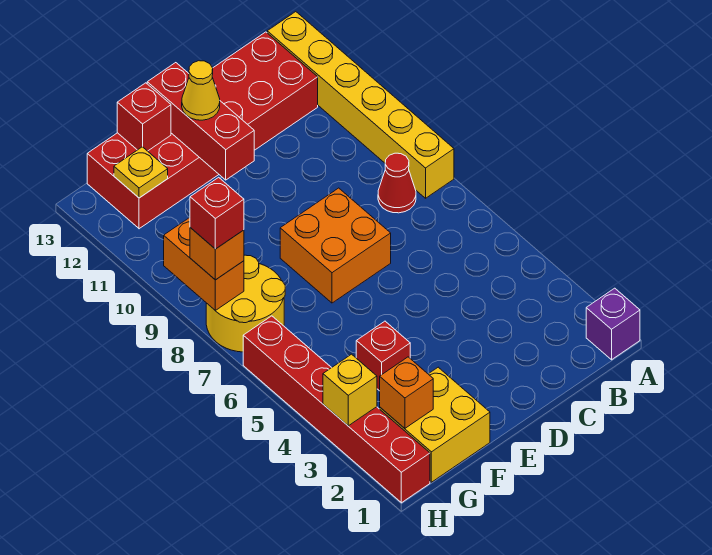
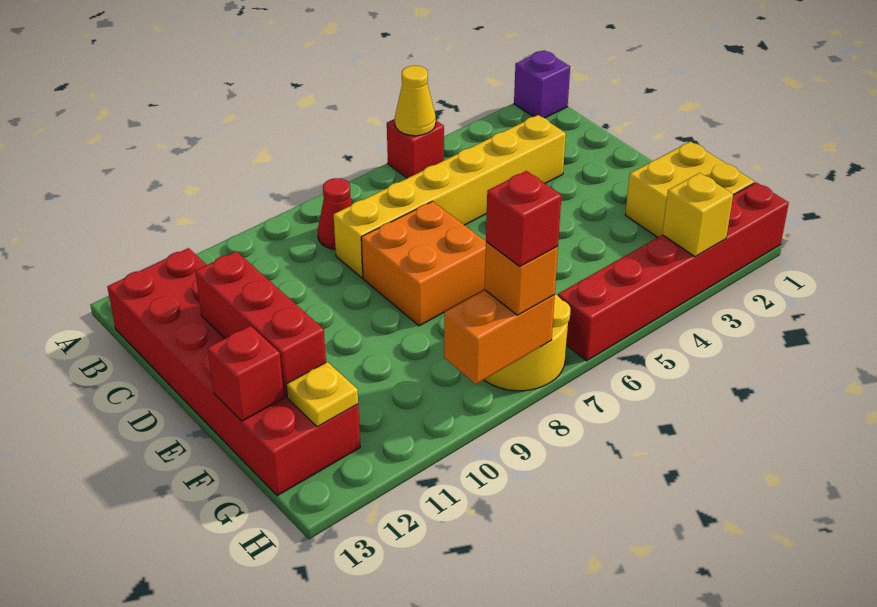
yellow 1x6 brick [267,12,454,198] -> yellow 1x6 brick moved to [334,115,566,278]
red 1x3 brick [147,63,254,180] -> red 1x3 brick turned to [195,251,326,397]
yellow 1x1 cone [182,61,220,120] -> yellow 1x1 cone moved to [395,66,436,136]
red 1x1 brick [356,321,410,391] -> red 1x1 brick moved to [387,119,444,178]
orange 1x1 brick [380,357,433,428] -> none

